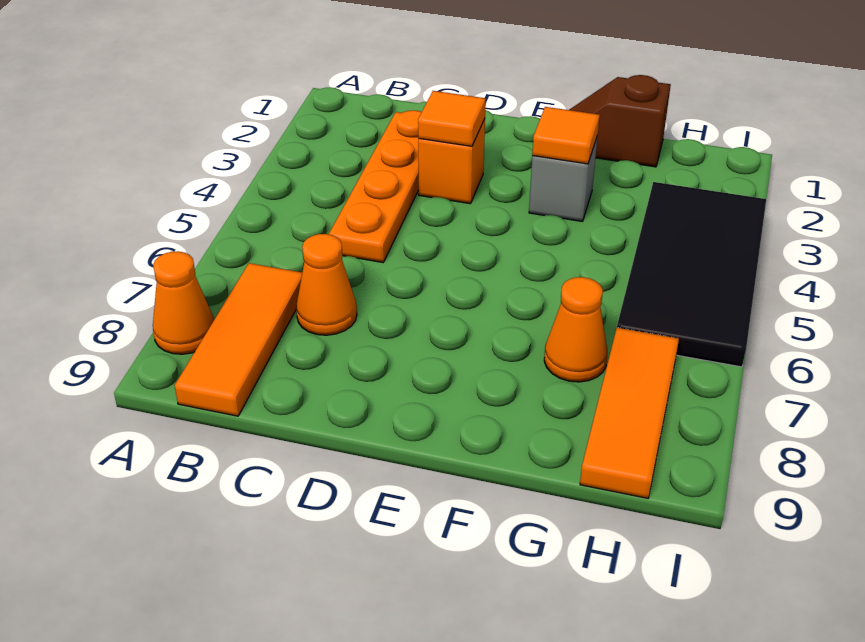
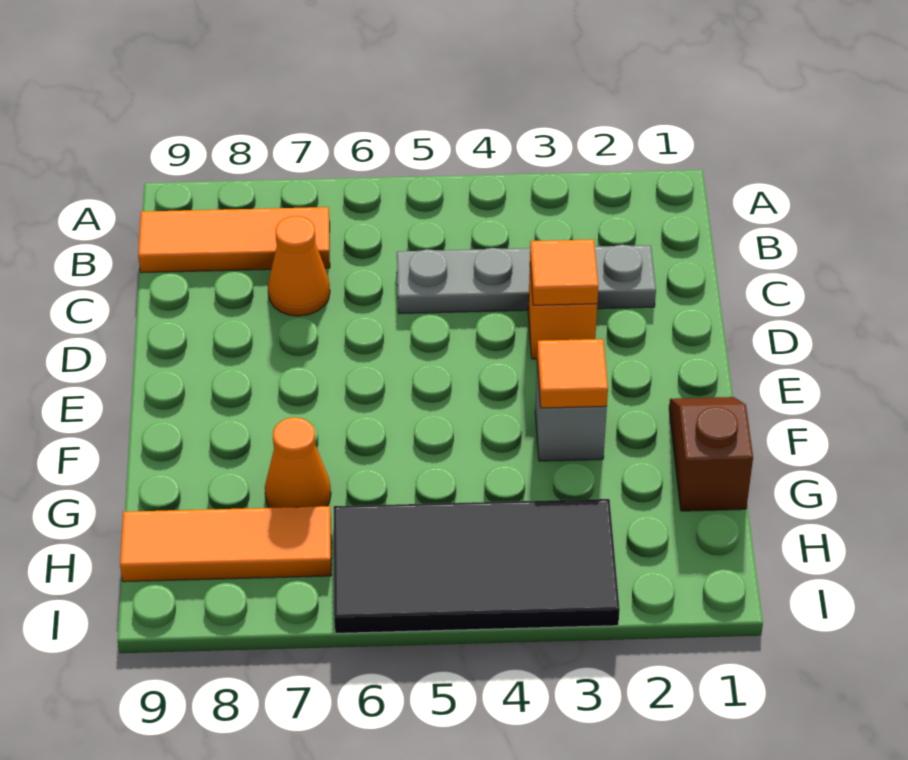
orange 1x1 cone [153,251,214,354] -> none
orange 1x4 plate [329,110,422,262] -> grey 1x4 plate [397,245,656,314]

